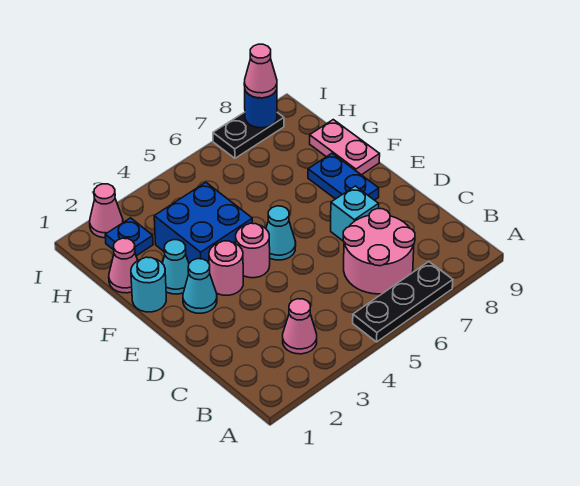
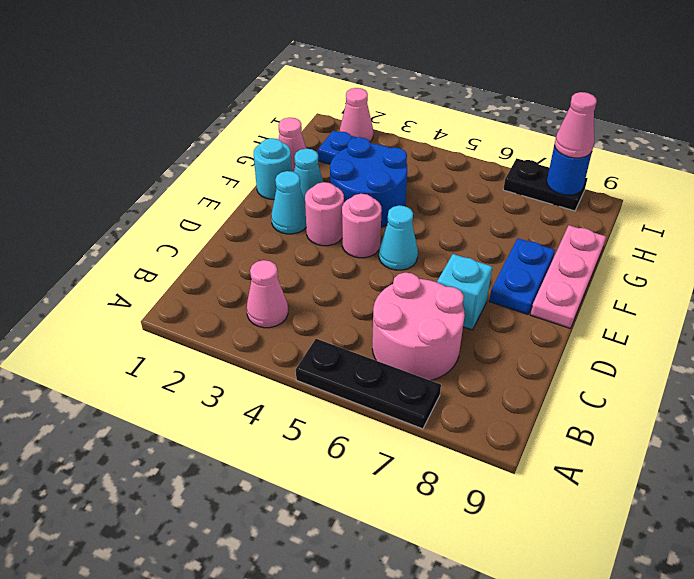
blue 2x2 brick [154,182,252,263] -> blue 2x2 round brick [330,137,407,227]
pink 1x2 plate [310,120,380,175] -> pink 1x3 plate [530,225,606,328]

